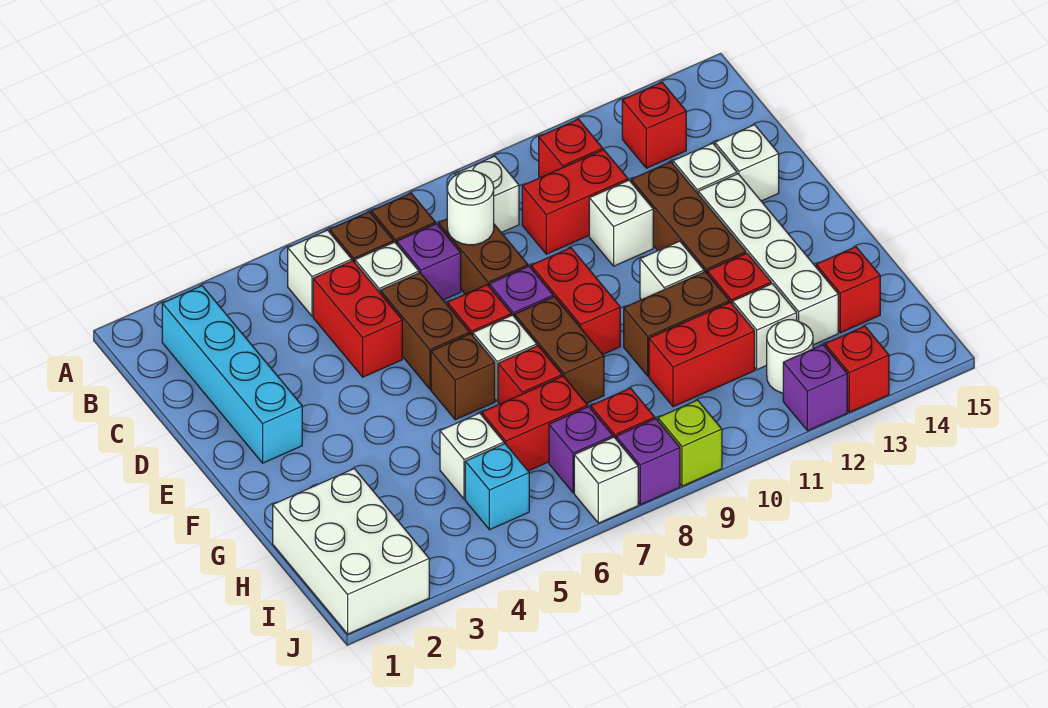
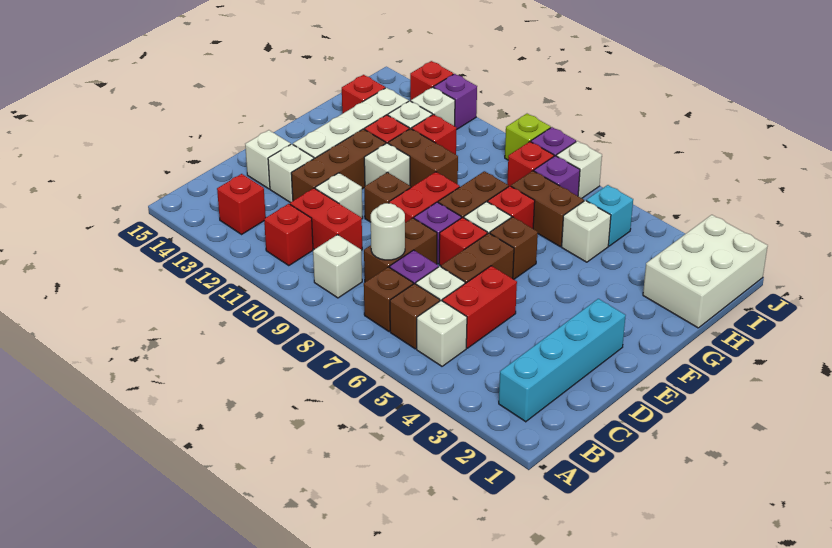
none -> brown 1x1 brick [364,172,411,222]
red 1x2 brick [482,376,588,471] -> brown 1x2 brick [511,171,584,246]
red 1x2 brick [649,302,755,407] -> red 1x1 brick [412,114,456,154]
white 1x1 round brick [767,320,813,393] -> white 1x1 brick [411,87,455,126]

